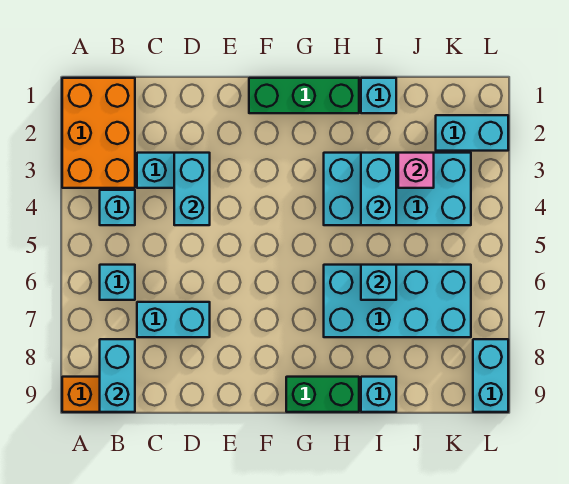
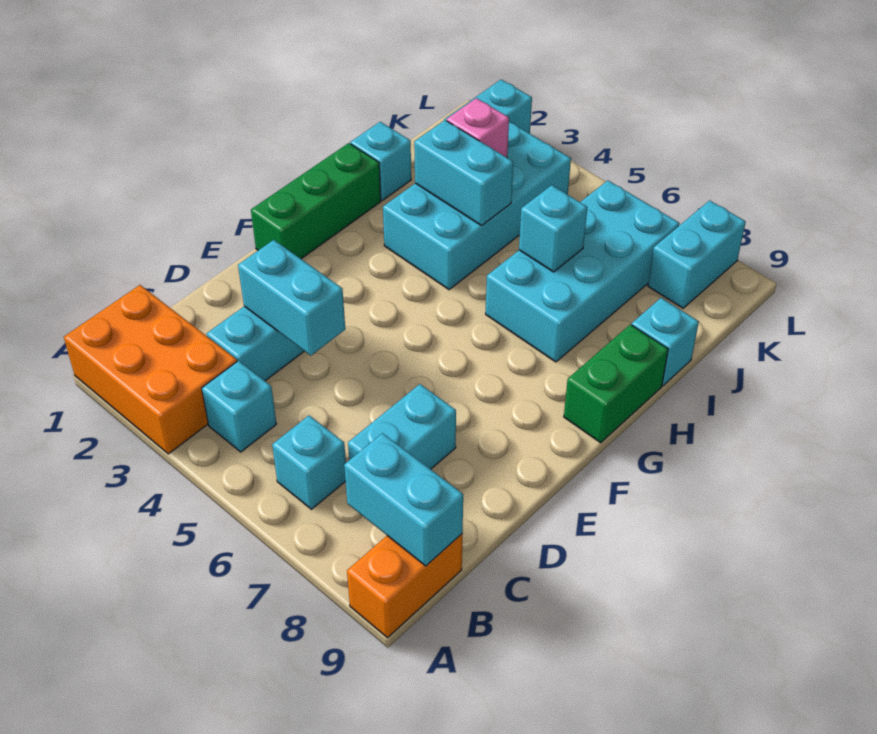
cyan 1x2 brick [473,339,508,412] -> cyan 1x2 brick turned to [648,200,746,308]

